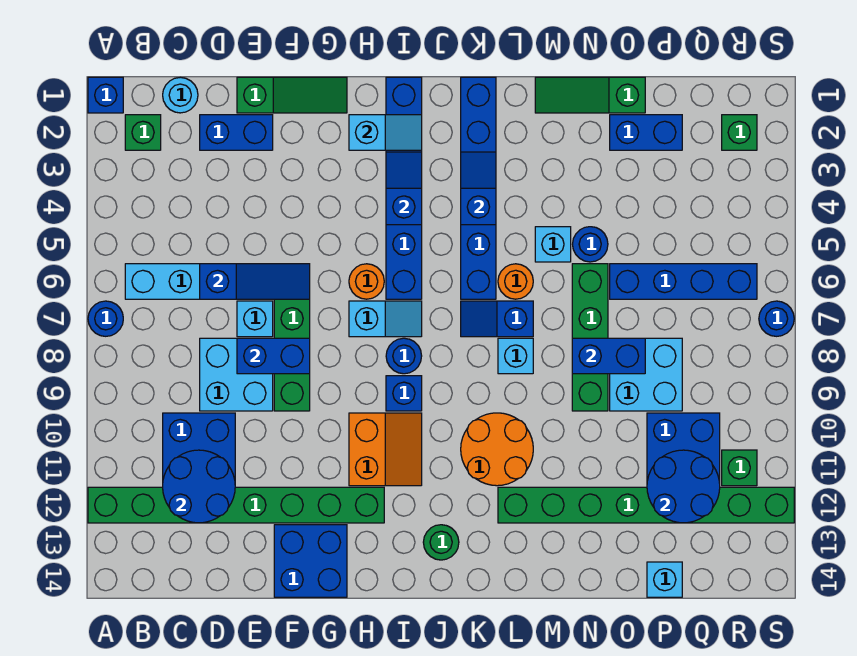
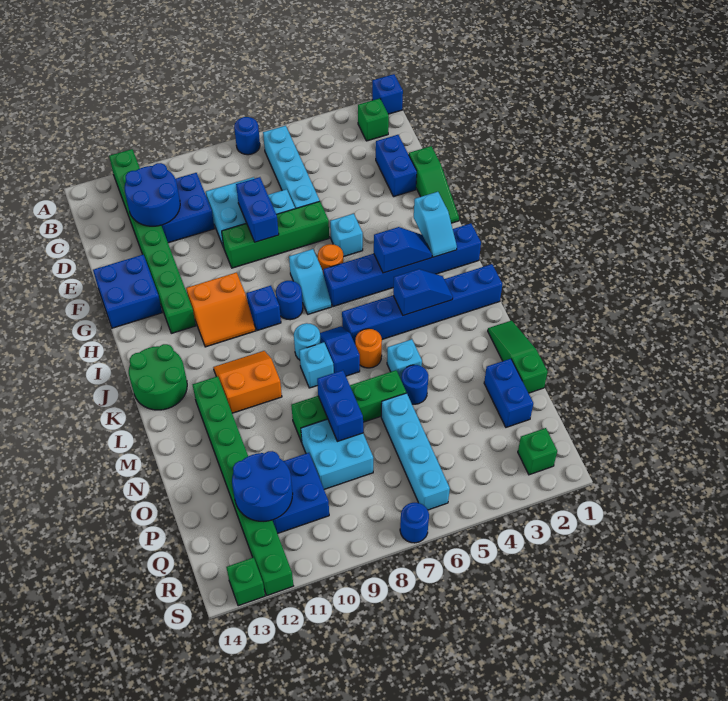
cyan 1x1 round brick [163,77,198,113] -> cyan 1x1 round brick moved to [294,323,321,360]
blue 1x3 slope [200,264,310,299] -> none
green 1x1 round brick [423,525,459,560] -> green 2x2 round brick [129,344,187,410]
orange 2x2 round brick [461,413,533,486] -> orange 2x2 slope [213,351,282,413]
blue 1x4 brick [610,264,757,299] -> cyan 1x4 brick [381,393,450,510]
cyan 1x1 brick [647,562,682,597] -> cyan 1x1 brick moved to [330,214,363,257]
green 1x1 brick [722,450,757,486] -> green 1x1 brick moved to [226,557,265,606]

